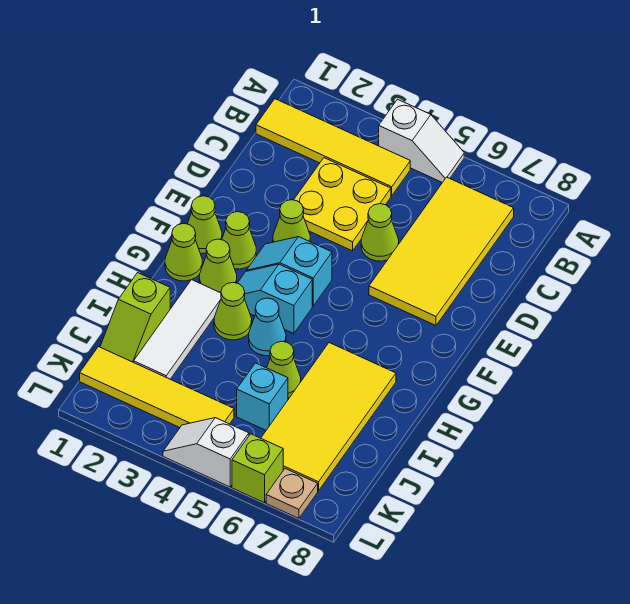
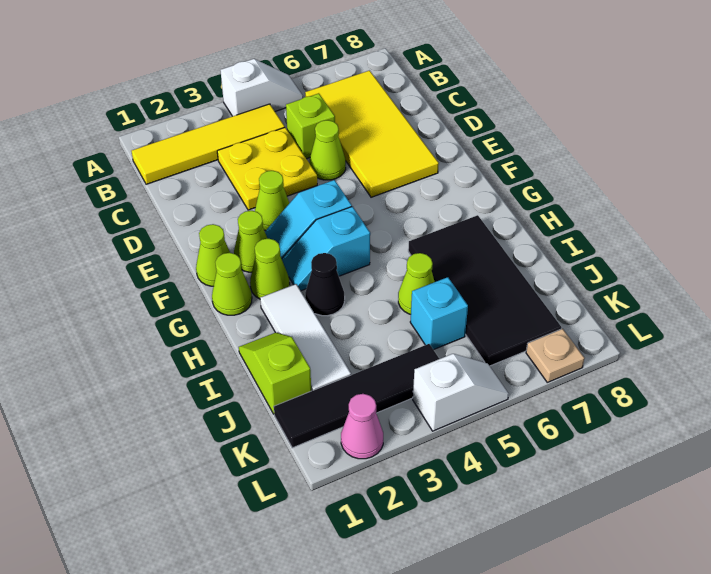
lime 1x1 cone [214,282,252,340] -> black 1x1 cone [305,253,345,316]
cyan 1x1 cone [249,298,286,356] -> none
yellow 2x4 tile [261,343,396,491] -> black 2x4 tile [408,215,561,366]
lime 1x2 slope [100,273,170,362] -> lime 1x2 slope turned to [239,332,311,414]
yellow 1x4 tile [80,347,234,428] -> black 1x4 tile [274,344,439,448]
none -> pink 1x1 cone [341,394,383,459]
white 1x2 slope [163,418,249,487] -> white 1x2 slope turned to [413,354,509,431]
lime 1x1 brick [232,434,283,503] -> lime 1x1 brick moved to [286,93,335,159]

